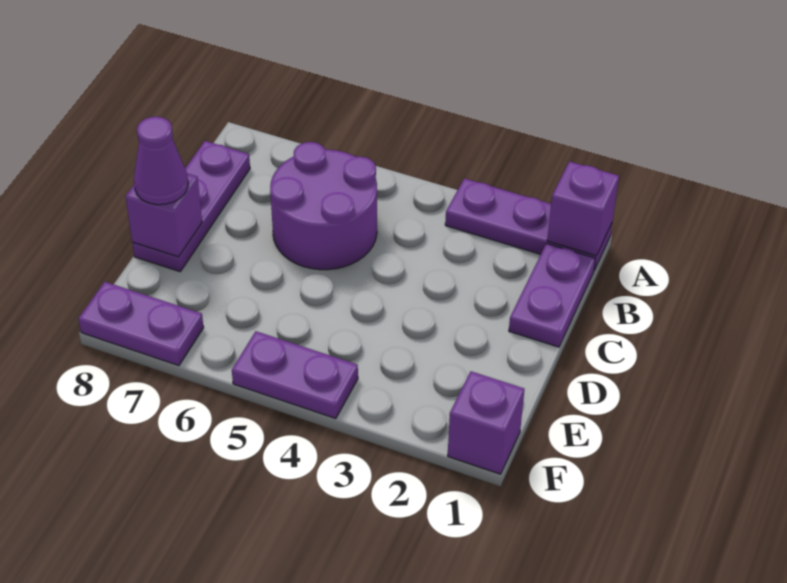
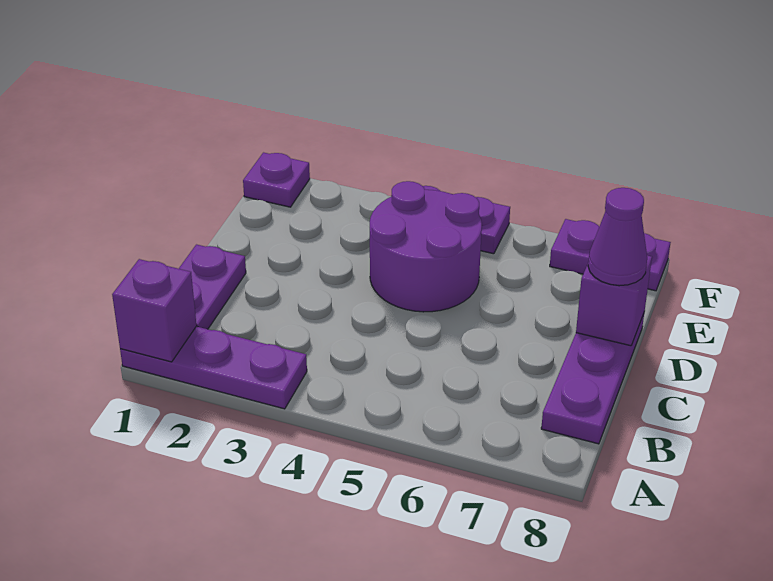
purple 2x2 round brick [270,142,377,270] -> purple 2x2 round brick moved to [370,181,482,312]
purple 1x1 brick [448,371,524,474] -> purple 1x1 plate [243,153,310,207]

